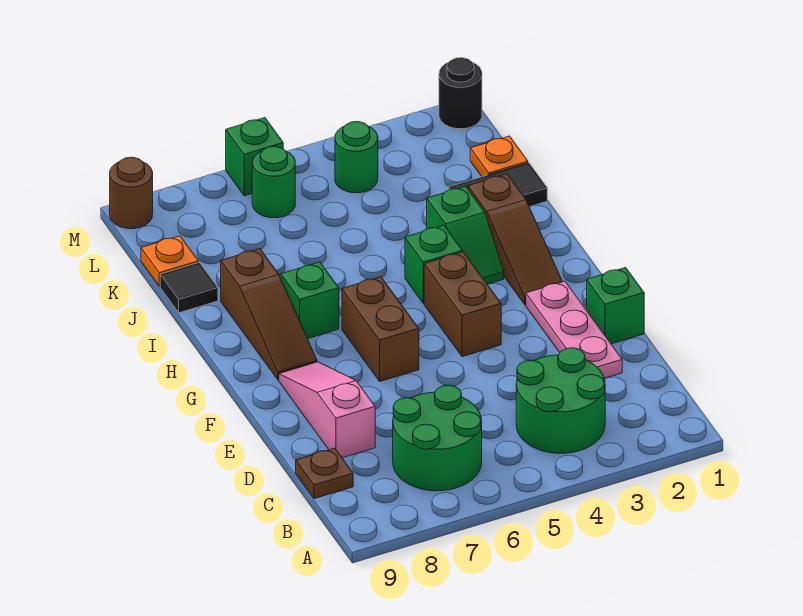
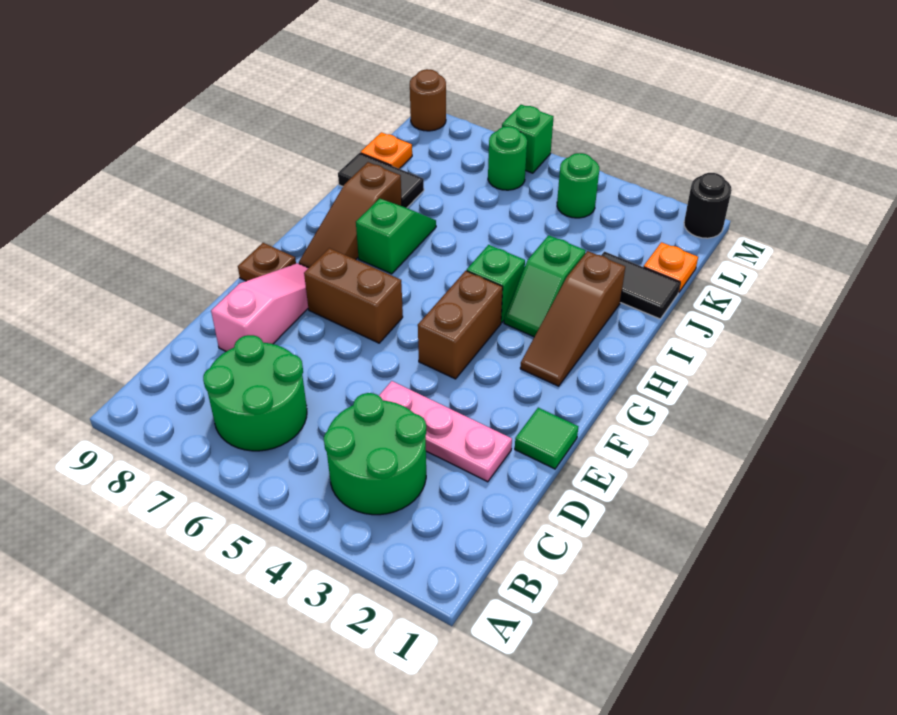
brown 1x1 plate [296,448,353,499] -> brown 1x1 plate moved to [238,243,296,281]
pink 1x3 plate [526,281,622,378] -> pink 1x3 plate turned to [379,381,512,482]
green 1x1 brick [587,268,644,344] -> green 1x1 tile [515,408,578,469]
brown 1x2 brick [342,277,419,381] -> brown 1x2 brick turned to [304,248,403,343]
black 1x1 tile [160,262,218,313] -> black 1x2 tile [338,153,424,208]

